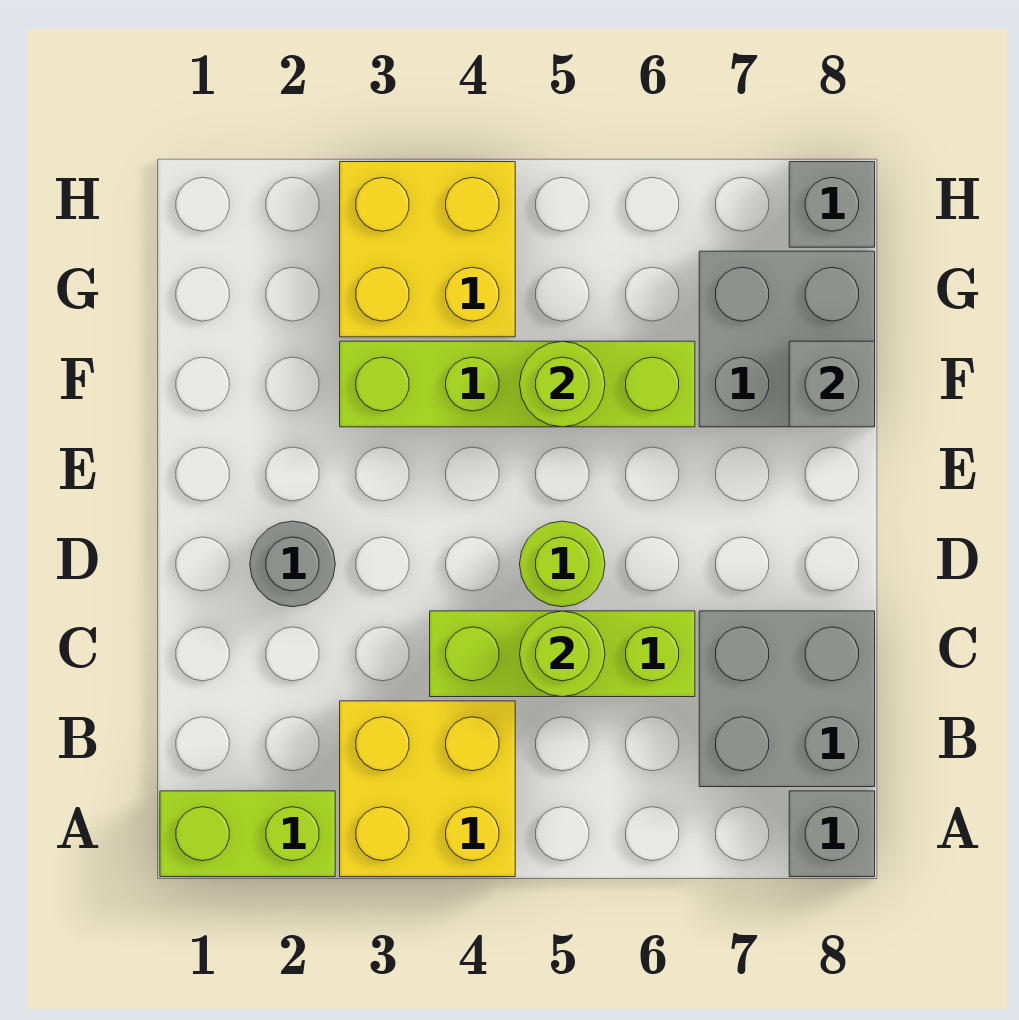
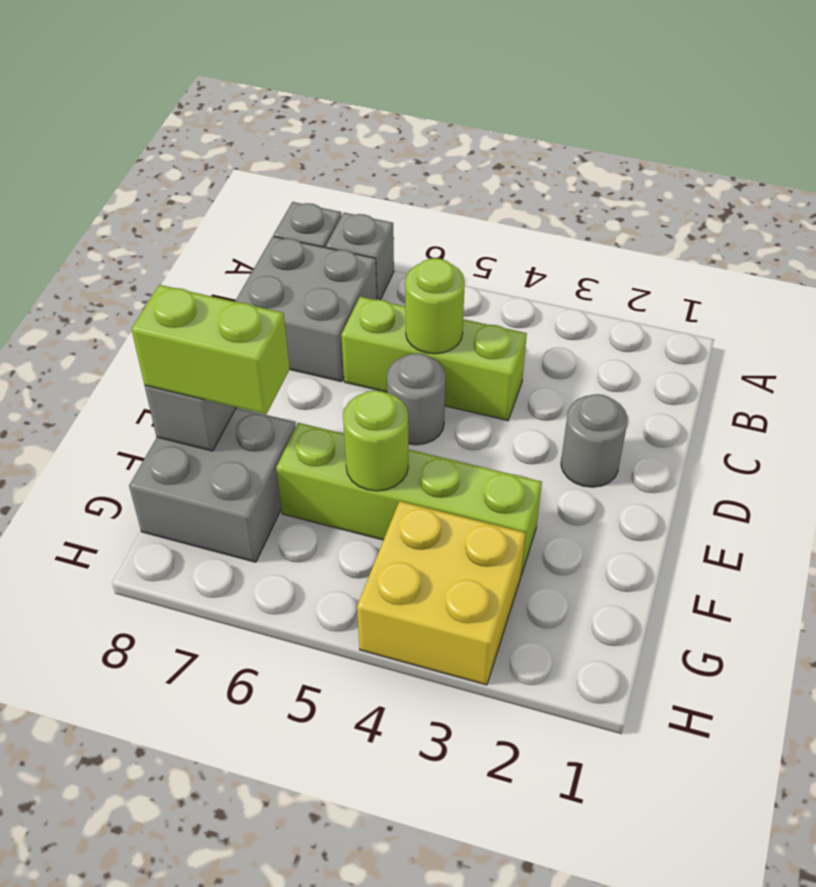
lime 1x2 brick [160,791,335,877] -> lime 1x2 brick moved to [131,285,290,415]
yellow 2x2 brick [340,701,515,877] -> none
lime 1x1 round brick [520,521,605,607] -> grey 1x1 round brick [387,353,446,445]
grey 1x1 brick [789,162,875,247] -> grey 1x1 brick moved to [326,213,394,300]

